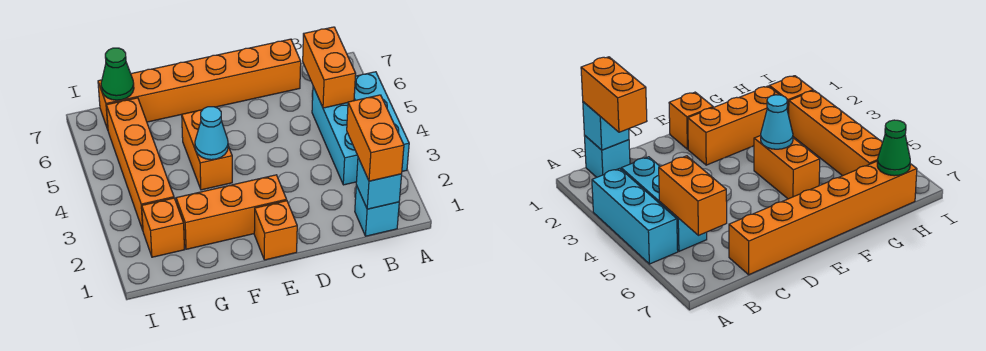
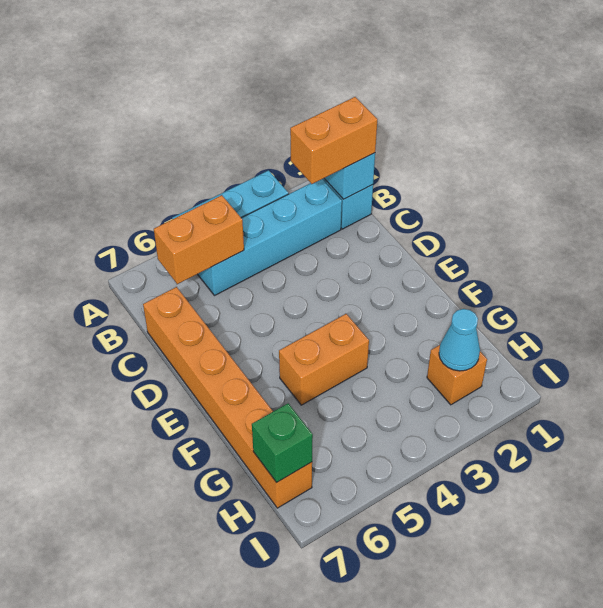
cyan 1x3 brick [312,87,358,185] -> cyan 1x4 brick [198,179,342,296]
orange 1x1 brick [254,201,297,260] -> none
orange 1x3 brick [176,175,287,249] -> none
cyan 1x1 cone [195,107,228,160] -> cyan 1x1 cone moved to [439,309,480,371]
orange 1x4 brick [106,98,174,230] -> none
green 1x1 cone [101,48,134,100] -> green 1x1 brick [252,403,313,482]

